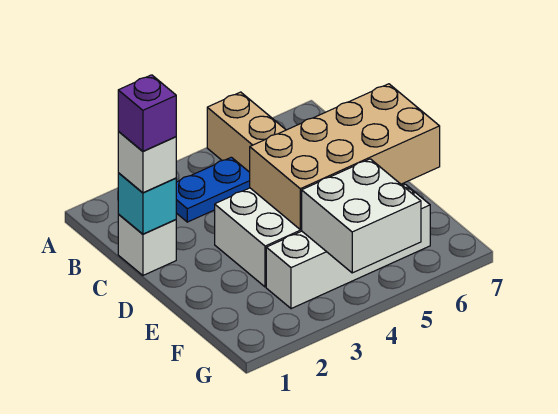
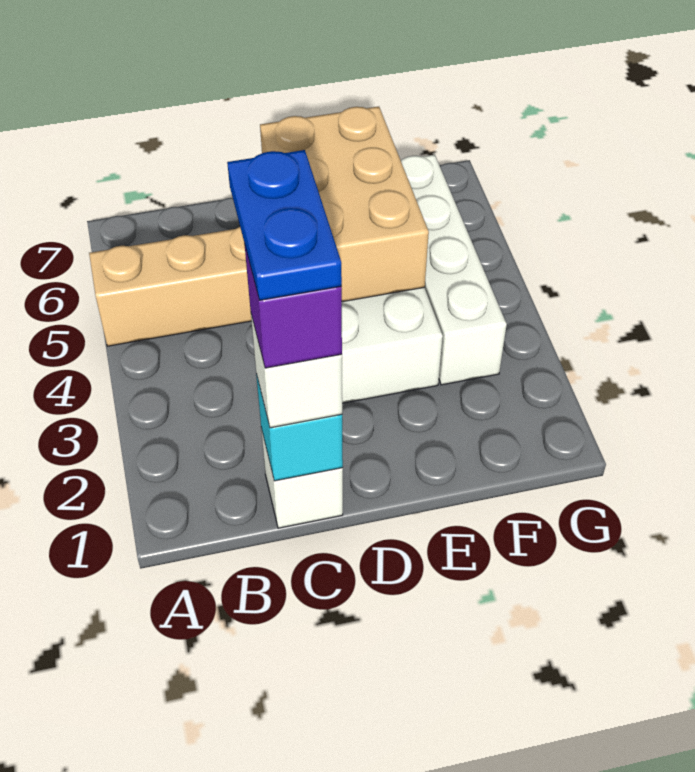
blue 1x2 plate [176,157,250,222] -> blue 1x2 plate moved to [227,150,342,300]
tan 2x4 brick [250,84,440,230] -> tan 2x3 brick [260,107,429,302]
white 2x2 brick [302,159,421,273] -> none

